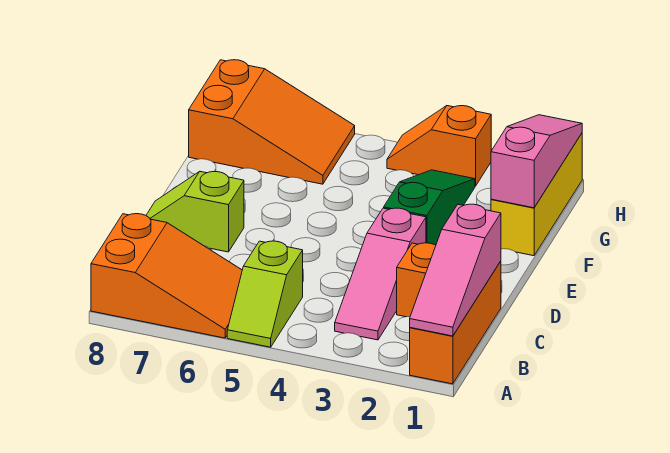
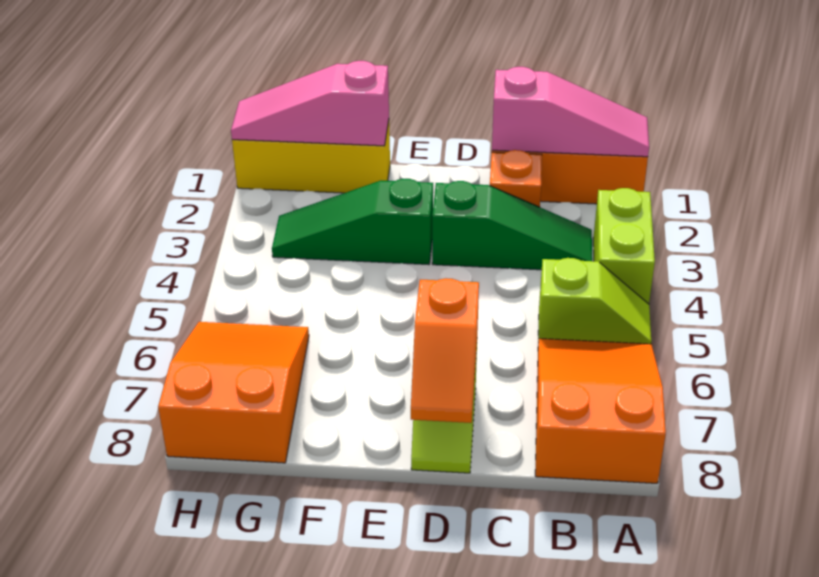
none -> lime 1x2 brick [593,188,655,304]
pink 1x3 slope [335,208,426,340] -> green 1x3 slope [432,181,592,270]
orange 1x2 slope [387,106,491,186] -> orange 1x2 slope moved to [411,278,479,423]

